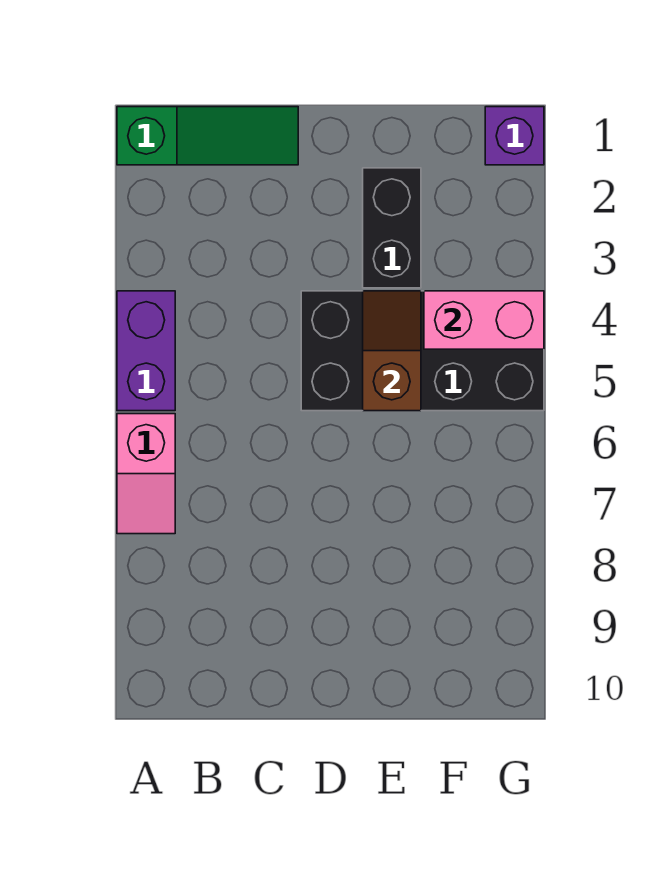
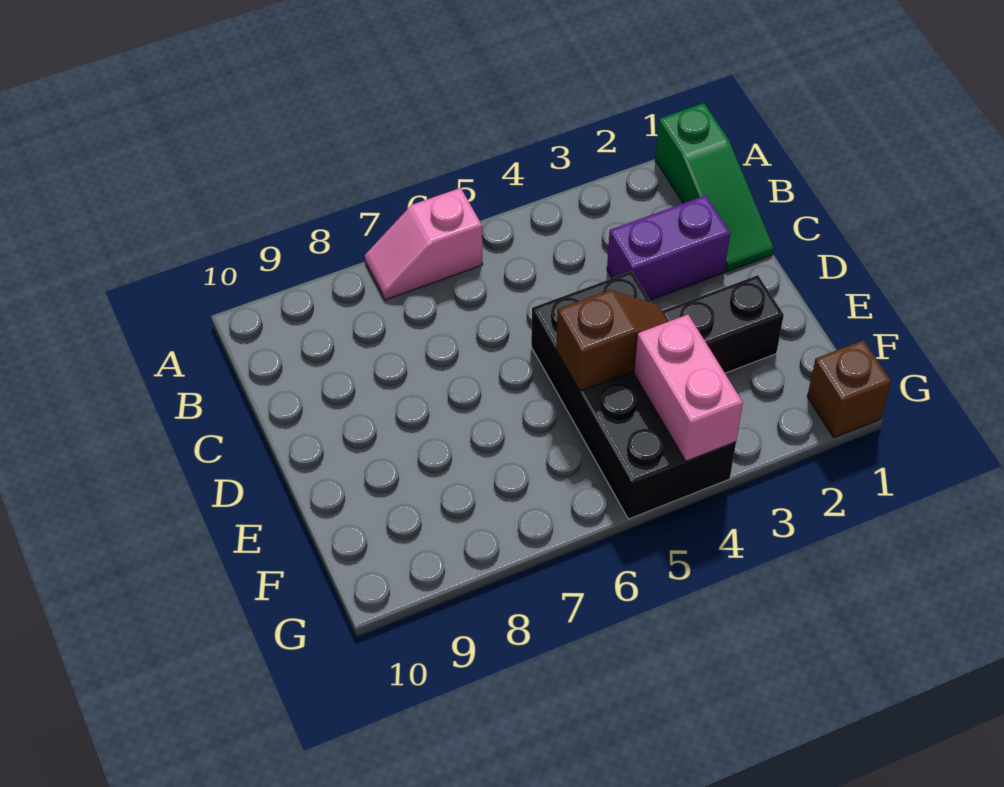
purple 1x2 brick [117,291,175,411] -> purple 1x2 brick moved to [607,195,730,300]
purple 1x1 brick [485,107,544,165] -> brown 1x1 brick [807,340,891,438]

